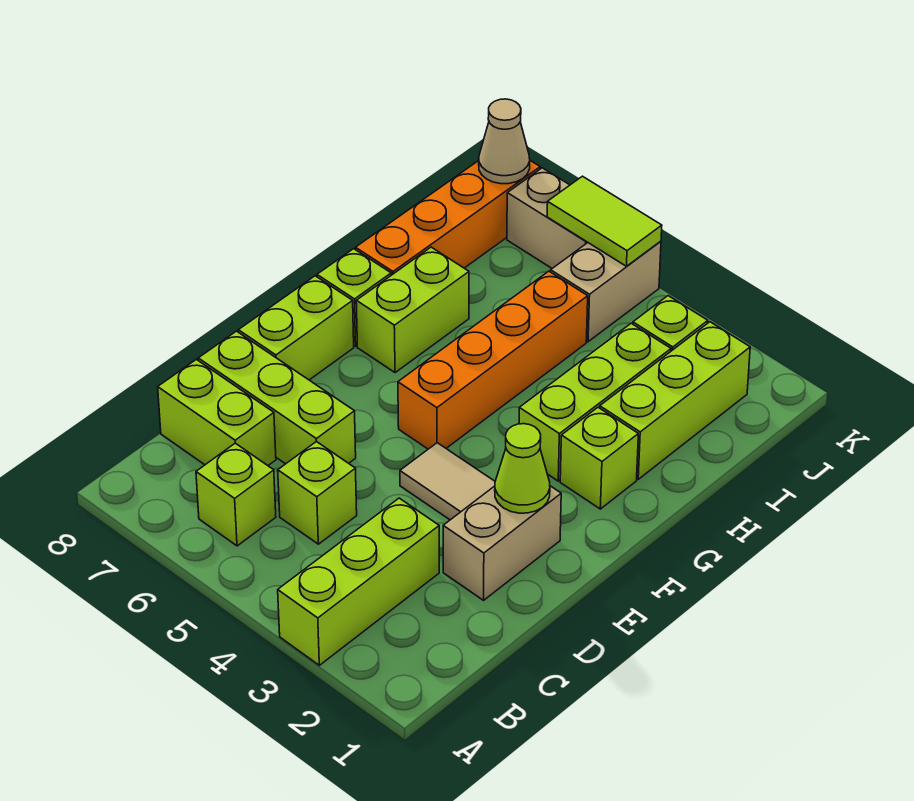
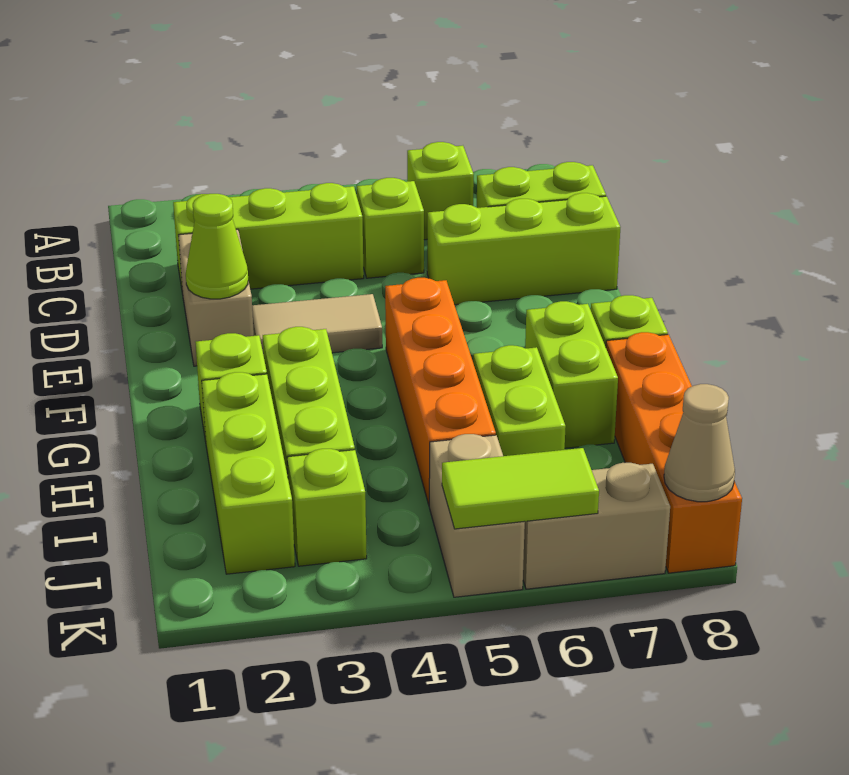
lime 1x3 brick [278,498,439,665] -> lime 1x3 brick turned to [173,183,364,294]
lime 1x2 brick [238,276,354,380] -> lime 1x2 brick moved to [473,345,566,456]

